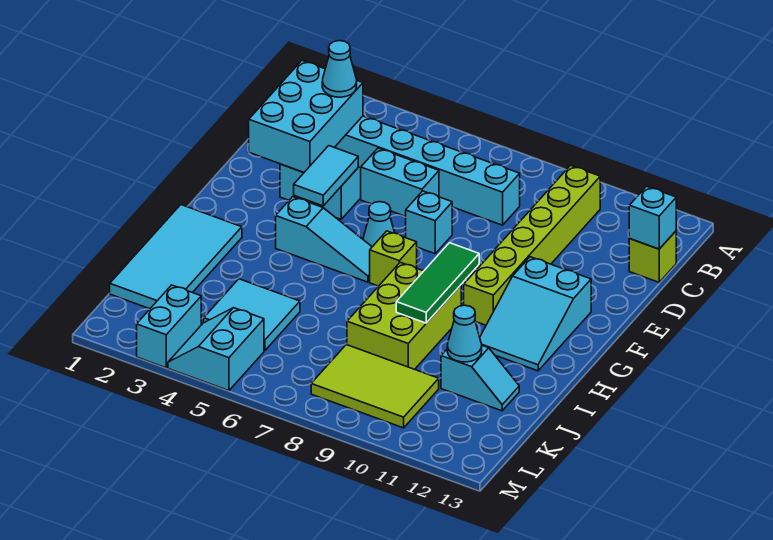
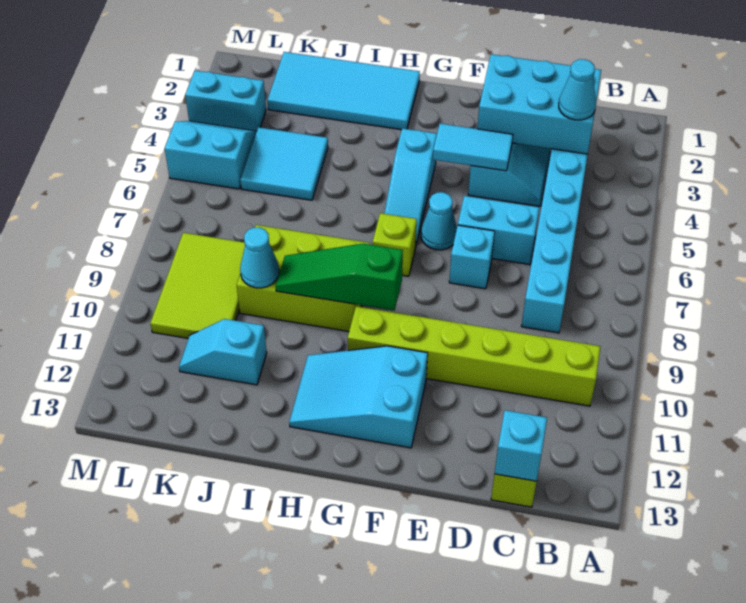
cyan 1x2 brick [361,148,439,216] -> cyan 1x2 brick turned to [458,196,539,265]
green 1x3 tile [396,243,479,323] -> green 1x3 slope [276,244,403,310]
cyan 1x2 slope [441,345,519,411] -> cyan 1x2 slope turned to [179,319,267,385]
cyan 1x1 cone [447,305,482,362] -> cyan 1x1 cone moved to [240,227,279,288]

